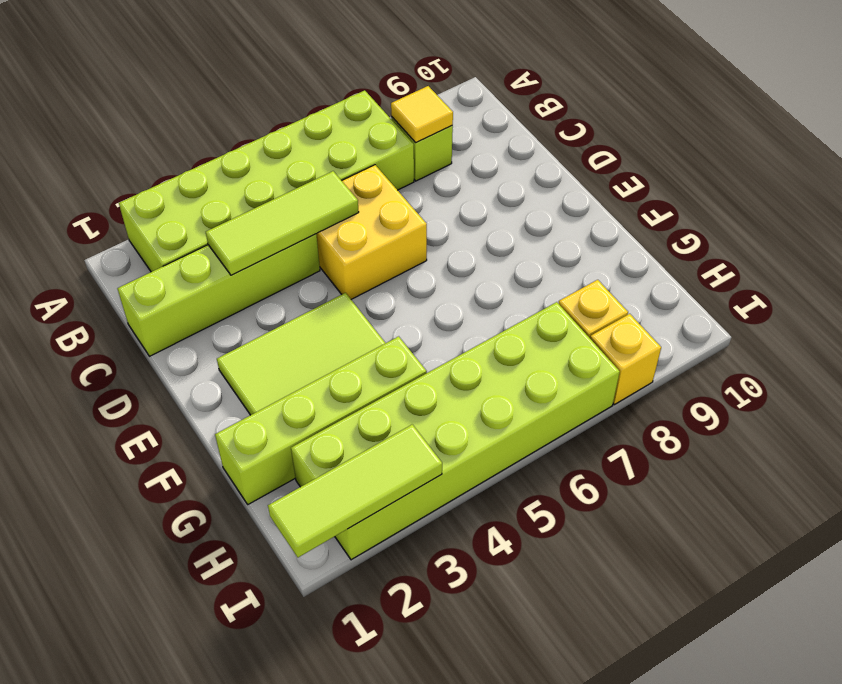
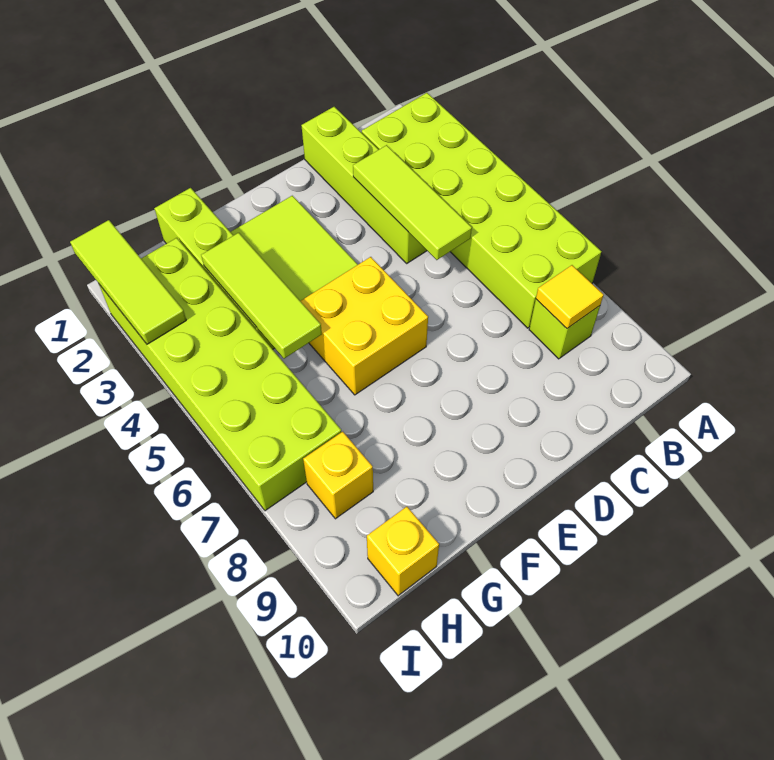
yellow 2x2 brick [316,165,427,299] -> yellow 2x2 brick moved to [301,257,428,395]
none -> lime 1x3 tile [201,233,322,359]
yellow 1x1 brick [590,314,661,404] -> yellow 1x1 brick moved to [367,507,439,596]

